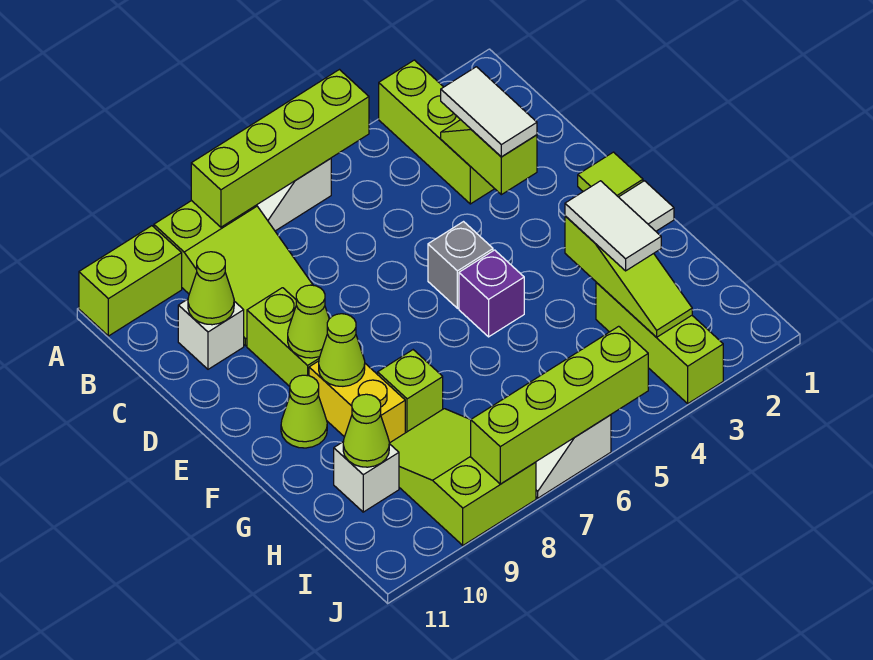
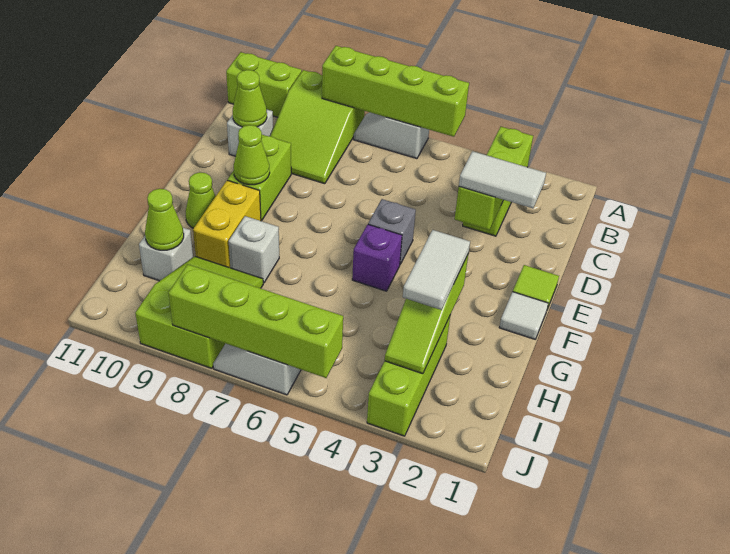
white 1x2 tile [441,67,537,157] -> white 1x2 tile turned to [459,151,546,208]
lime 1x1 cone [319,314,365,386] -> none
lime 1x1 brick [378,350,443,433] -> white 1x1 brick [229,216,279,283]

